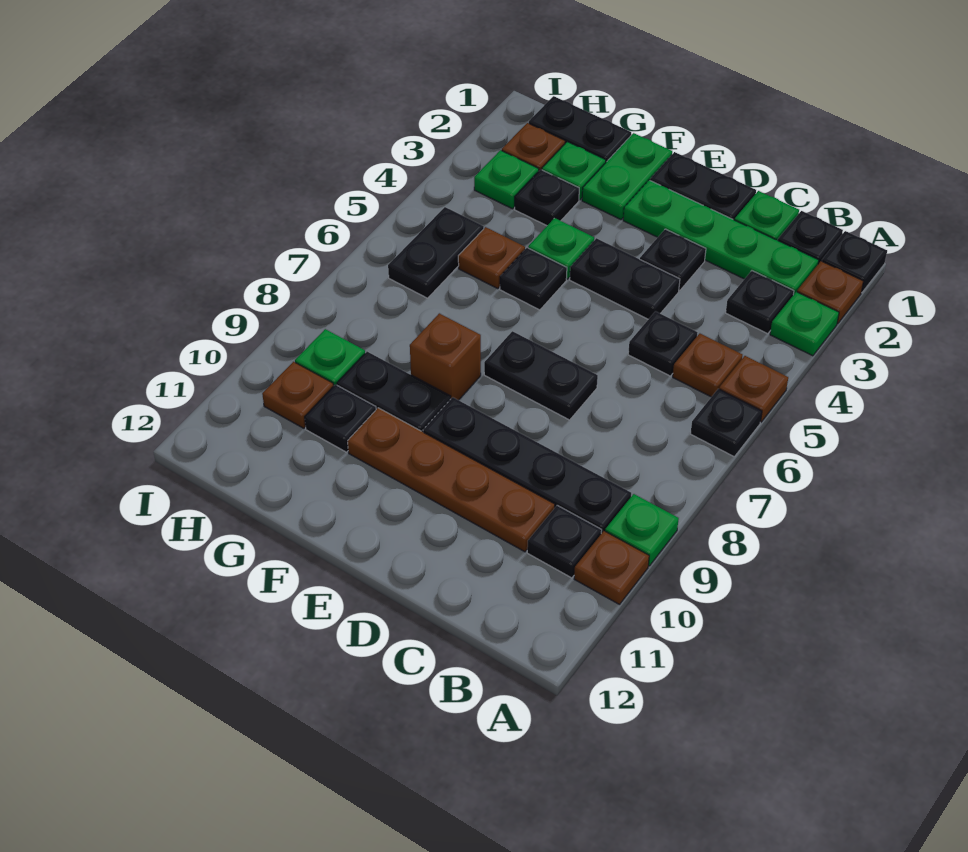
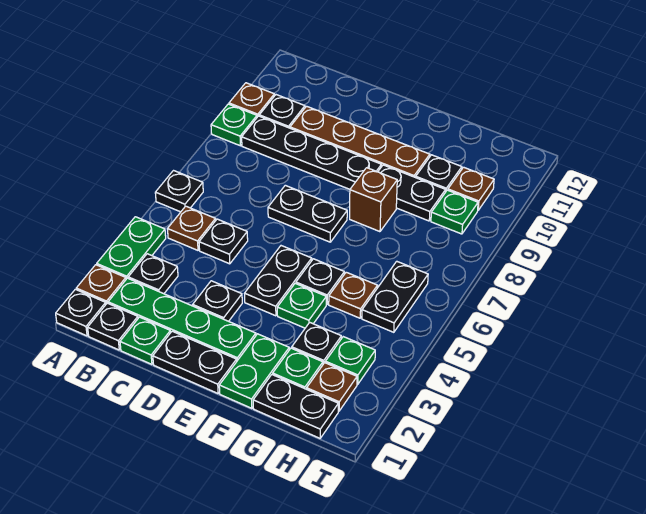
green 1x1 plate [770,292,839,356] -> green 1x2 plate [97,217,166,279]
brown 1x1 plate [719,356,788,422] -> none
black 1x2 plate [570,238,680,319] -> black 1x2 plate turned to [245,246,312,316]

